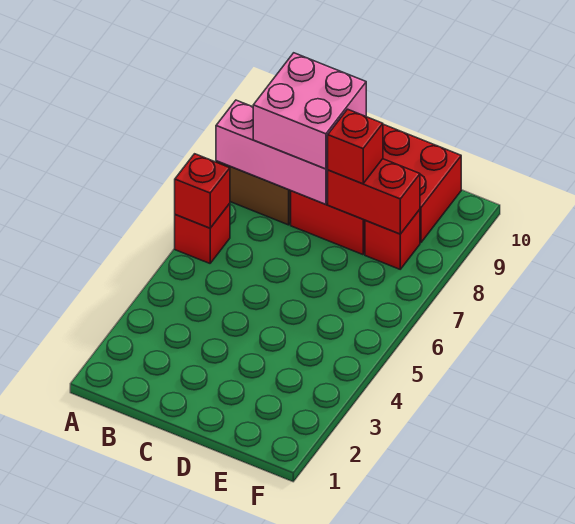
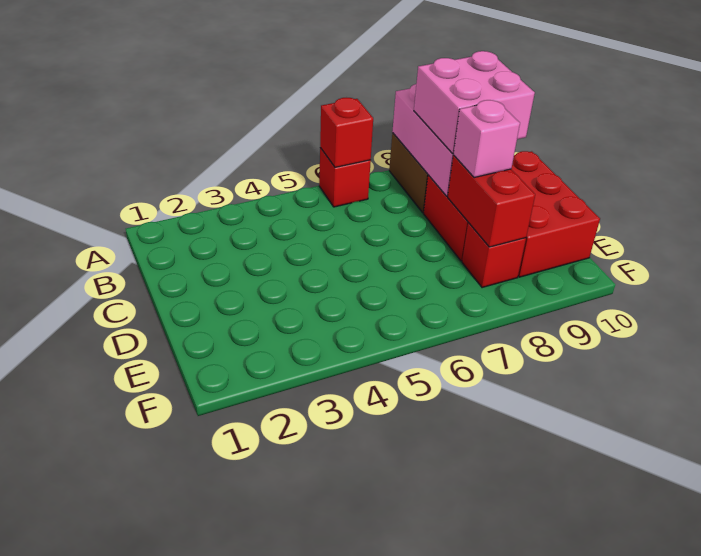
red 1x1 brick [327,109,383,184] -> pink 1x1 brick [453,100,520,178]

